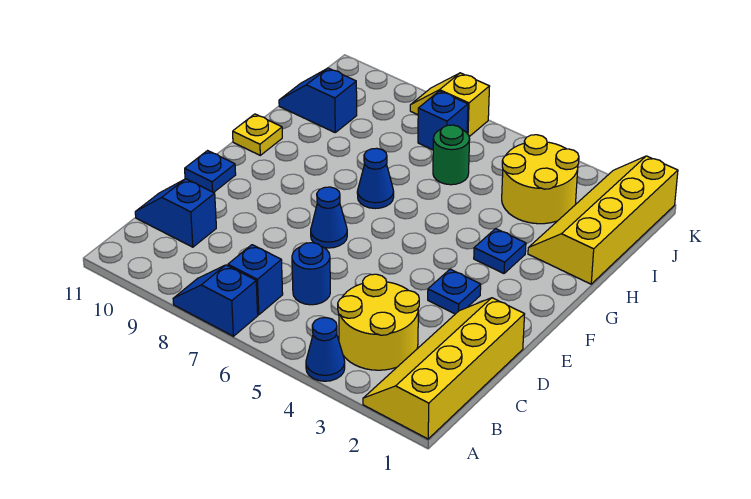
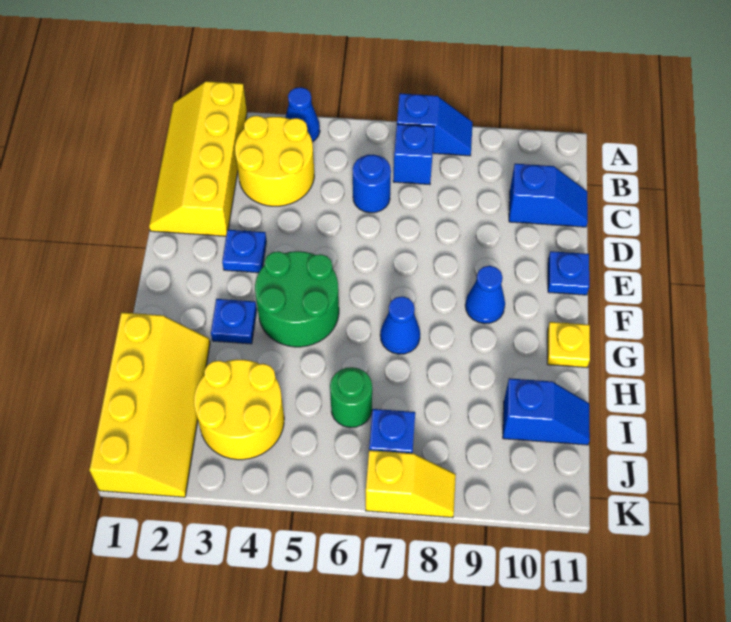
yellow 2x4 slope [363,298,525,439] -> yellow 2x4 slope turned to [149,81,247,236]
blue 1x1 cone [311,187,347,248] -> blue 1x1 cone moved to [465,266,505,324]
none -> green 2x2 round brick [255,251,339,347]

